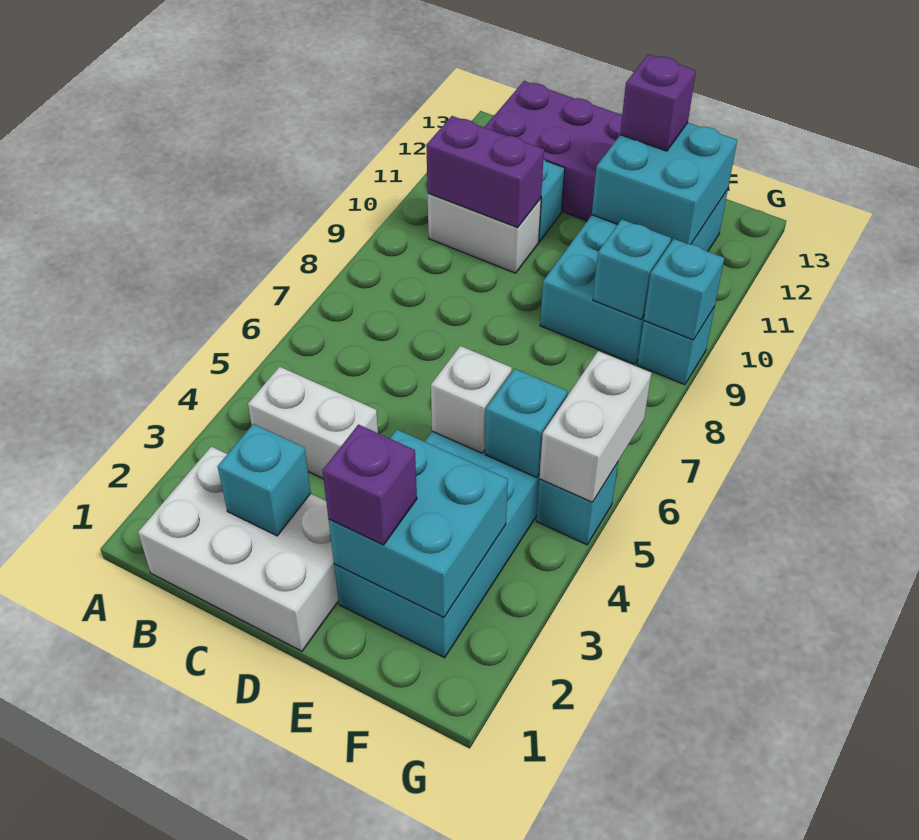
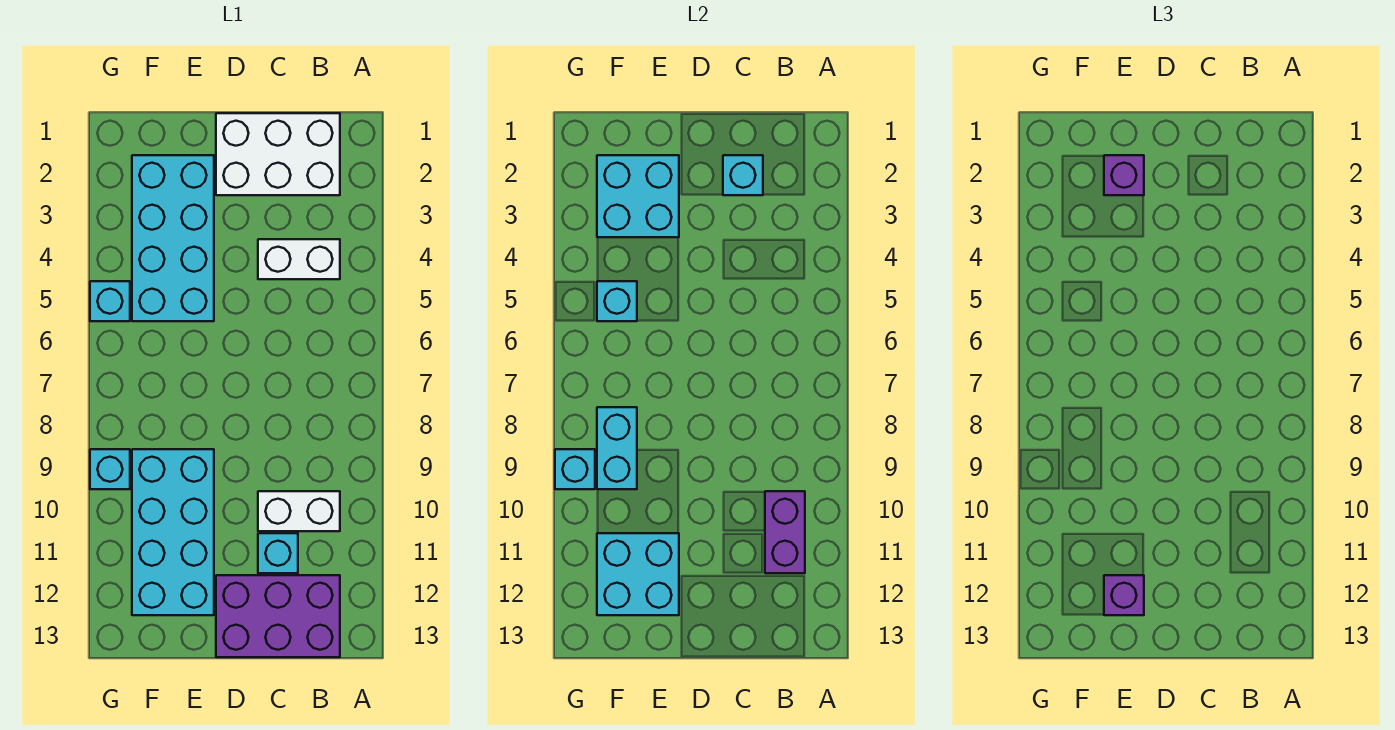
purple 1x2 brick [426,116,544,227] -> purple 1x2 brick turned to [765,491,805,573]
white 1x1 brick [431,346,512,453] -> none
cyan 1x1 brick [593,219,671,319] -> cyan 1x2 brick [597,407,637,489]
white 1x2 brick [539,351,651,502] -> none

